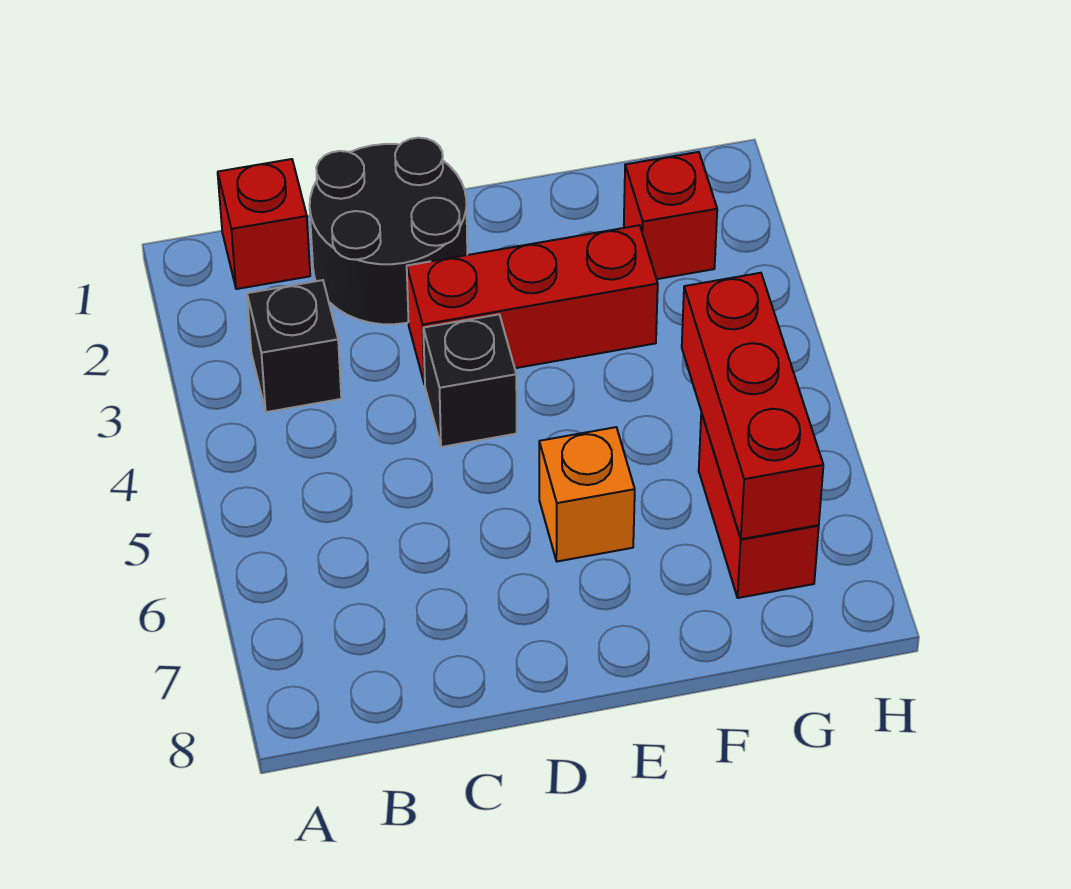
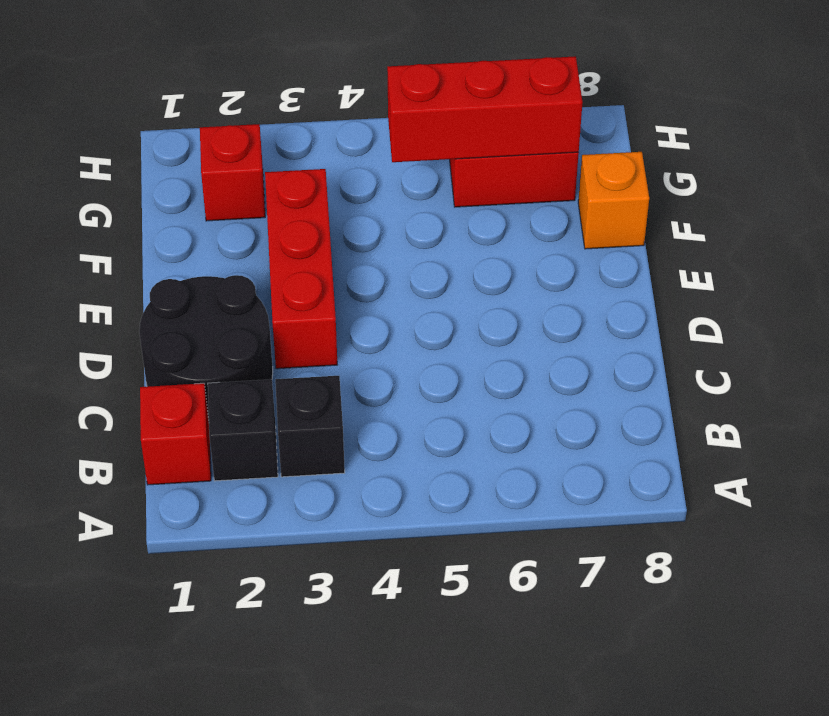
black 1x1 brick [423,314,517,447] -> black 1x1 brick moved to [208,379,278,481]
orange 1x1 brick [539,427,635,561] -> orange 1x1 brick moved to [578,152,649,249]

